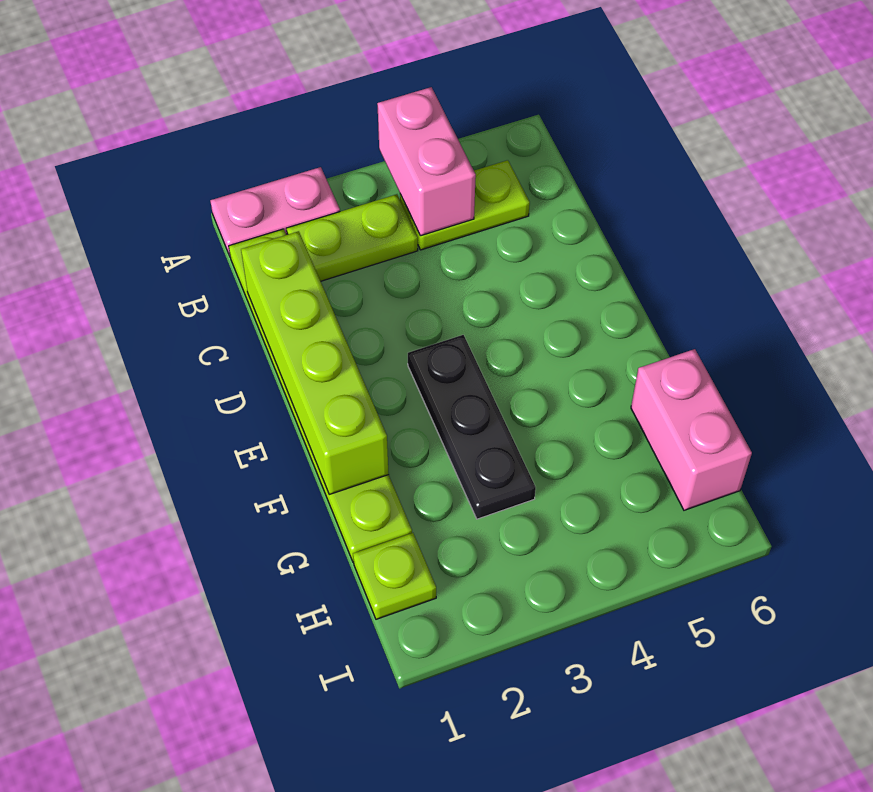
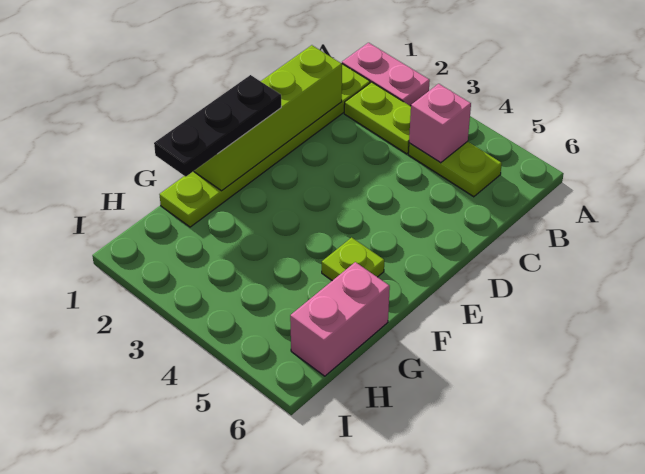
pink 1x2 brick [377,87,476,236] -> pink 1x1 brick [409,84,471,163]
black 1x3 plate [408,335,536,519] -> black 1x3 plate moved to [154,75,281,177]
lime 1x1 plate [353,533,436,619] -> lime 1x1 plate moved to [322,238,384,281]

